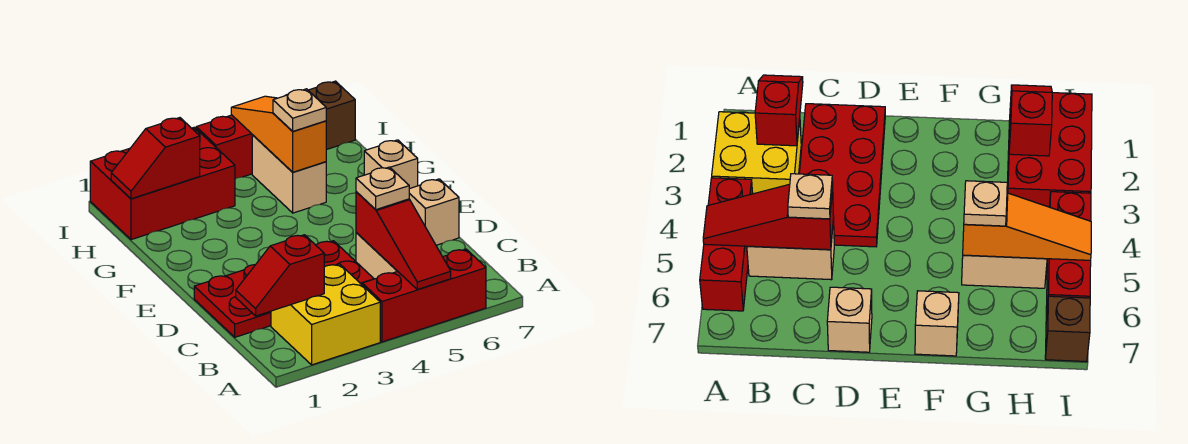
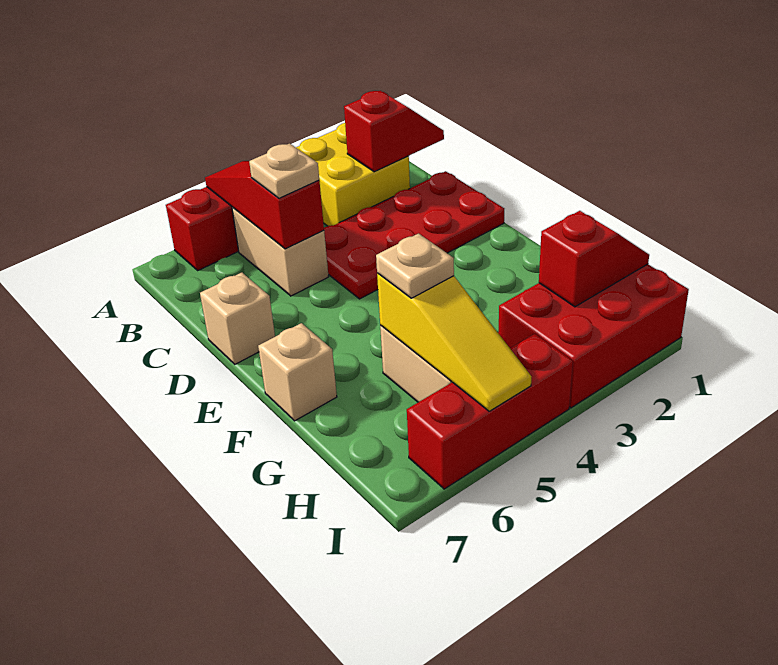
orange 1x3 slope [231,96,326,172] -> yellow 1x3 slope [377,273,531,411]
brown 1x1 brick [308,81,355,150] -> none

